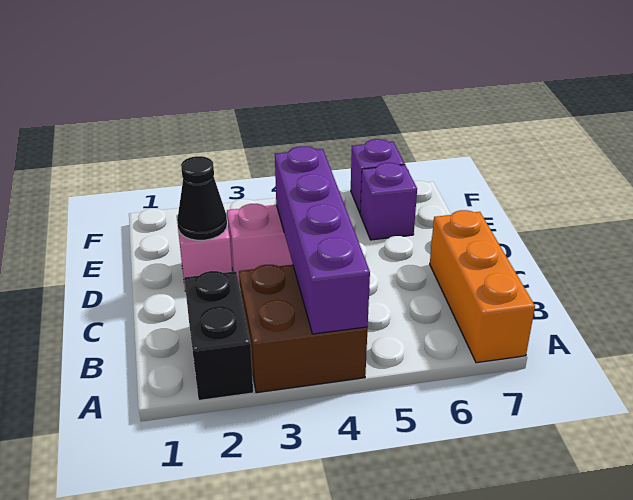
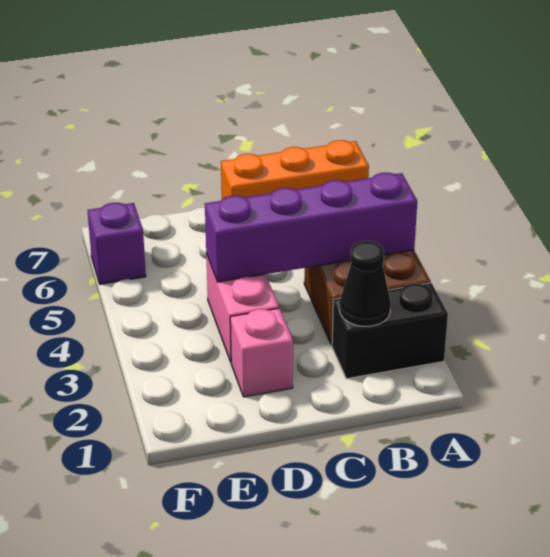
black 1x1 cone [177,156,227,240] -> black 1x1 cone moved to [340,241,391,327]
purple 1x1 brick [360,163,417,240] -> none

